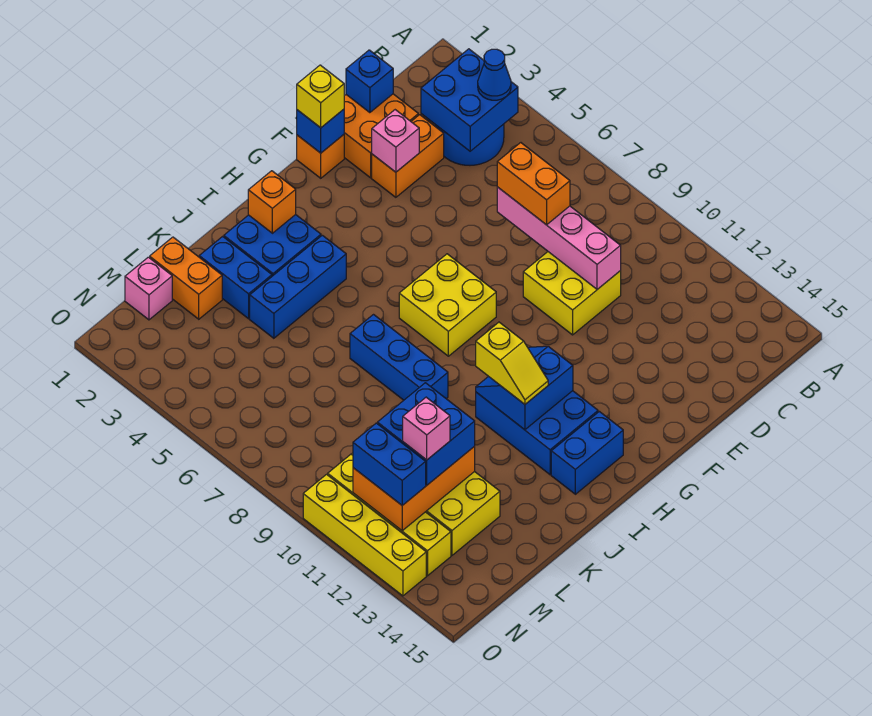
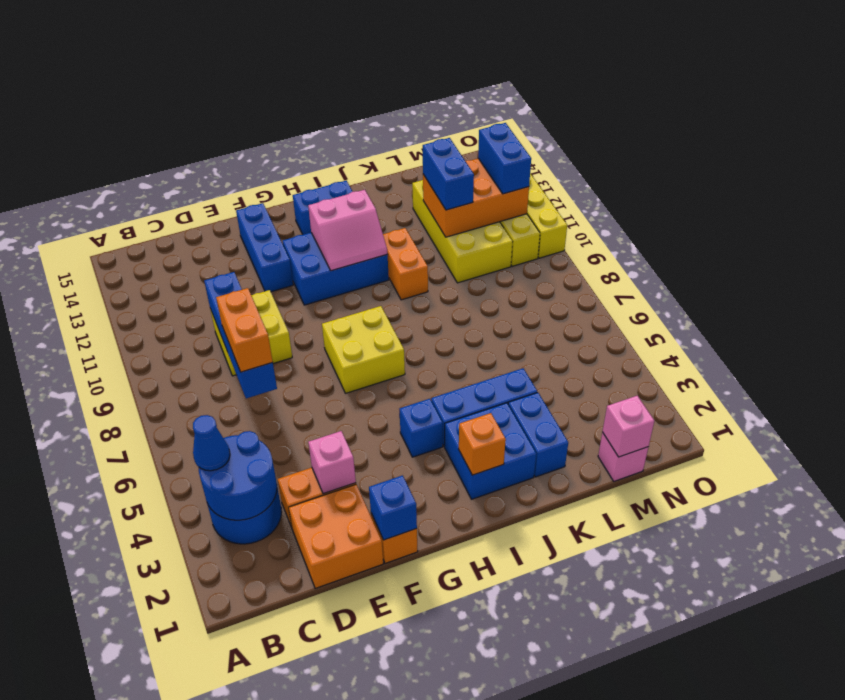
blue 2x2 brick [421,49,518,151] -> blue 2x2 round brick [199,431,277,520]
blue 1x1 brick [346,50,393,113] -> blue 1x1 brick moved to [399,399,443,457]
pink 1x4 brick [497,187,621,289] -> blue 1x4 brick [204,272,277,398]
yellow 1x1 brick [297,65,344,128] -> none
blue 2x3 brick [476,391,598,475] -> blue 2x3 brick turned to [283,233,389,305]
blue 2x2 slope [476,346,573,430] -> pink 2x2 slope [308,190,387,271]
yellow 1x2 slope [476,322,548,404] -> none
blue 1x3 brick [350,315,448,400] -> blue 1x3 brick moved to [236,203,293,292]
orange 1x2 brick [150,237,222,319] -> orange 1x2 brick moved to [383,228,428,300]
blue 2x2 brick [378,383,475,485] -> blue 1x2 brick [423,138,474,210]
pink 1x1 brick [403,397,450,460] -> pink 1x1 brick moved to [602,396,654,457]

